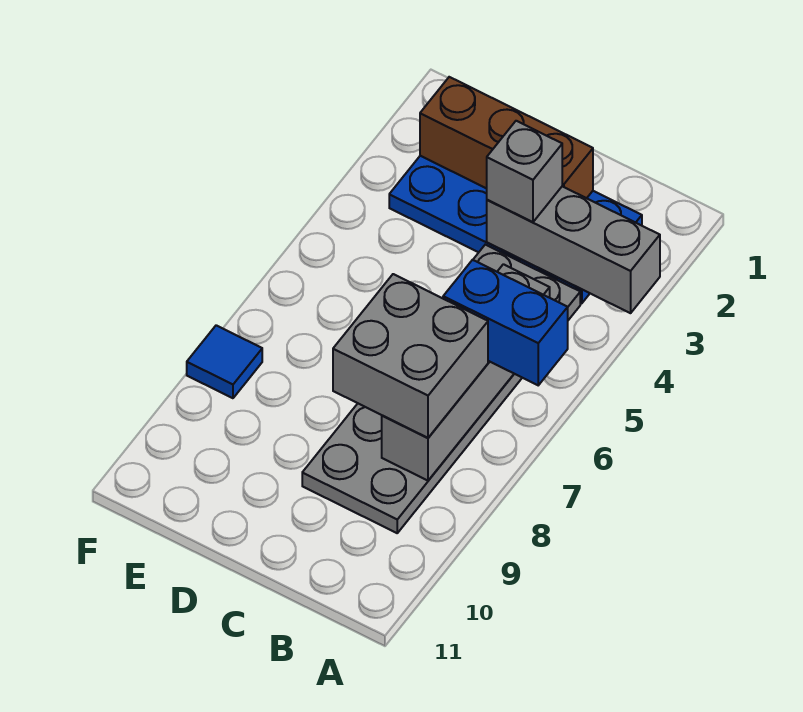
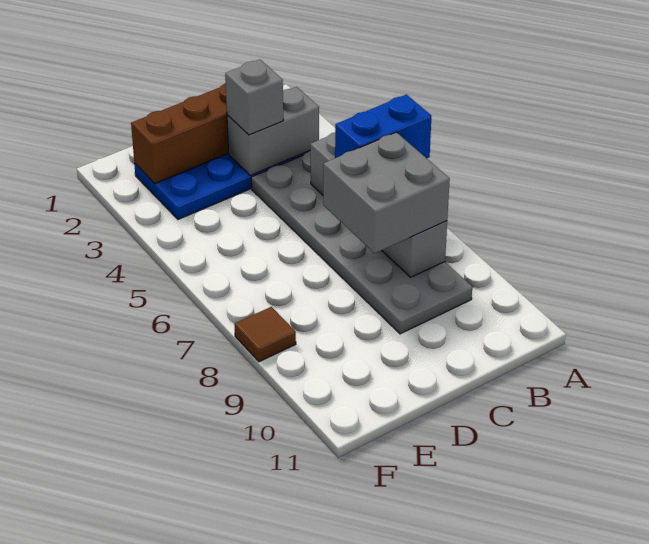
grey 1x3 brick [487,186,660,313] -> grey 1x2 brick [227,87,319,176]
blue 1x1 tile [187,325,262,398] -> brown 1x1 tile [234,307,296,362]

